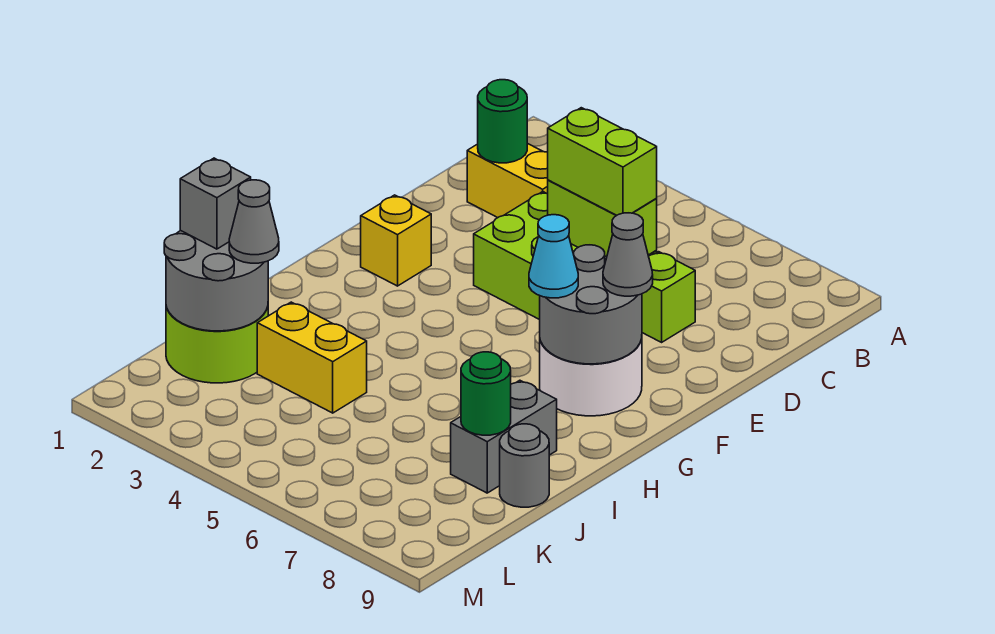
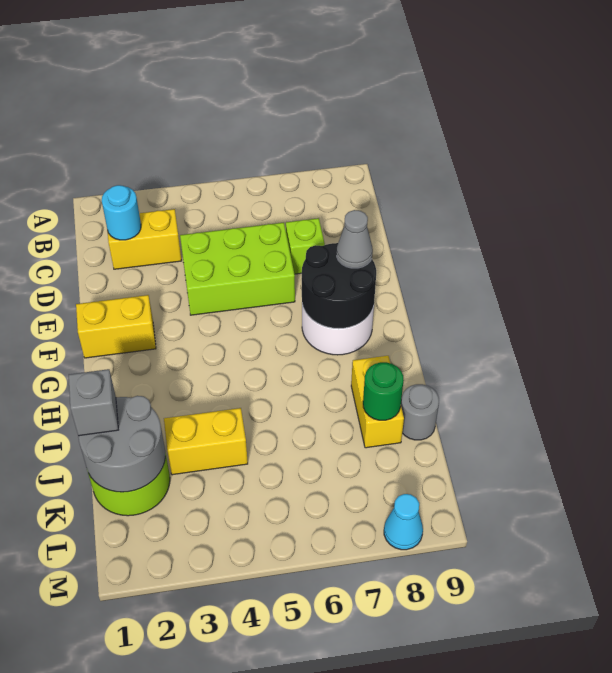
green 1x1 round brick [478,80,527,163] -> cyan 1x1 round brick [102,185,141,240]
lime 1x2 brick [548,180,657,256] -> none
lime 1x2 brick [548,108,657,215] -> none
yellow 1x1 brick [361,195,431,286] -> yellow 1x2 brick [76,295,156,358]
grey 2x2 round brick [540,245,642,364] -> black 2x2 round brick [302,243,376,329]
cyan 1x1 cone [529,215,578,298] -> cyan 1x1 cone moved to [384,494,423,550]
grey 1x2 brick [451,380,557,493] -> yellow 1x2 brick [351,356,404,448]
grey 1x1 cone [229,180,279,263] -> none

